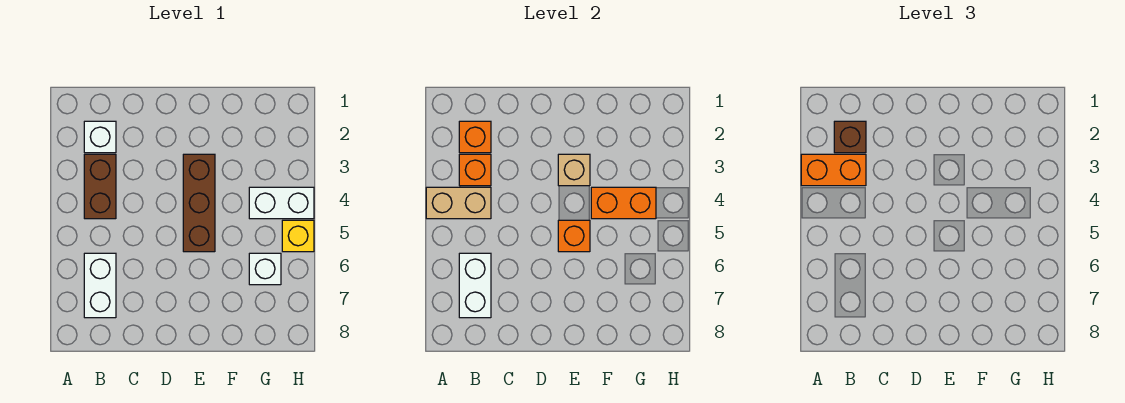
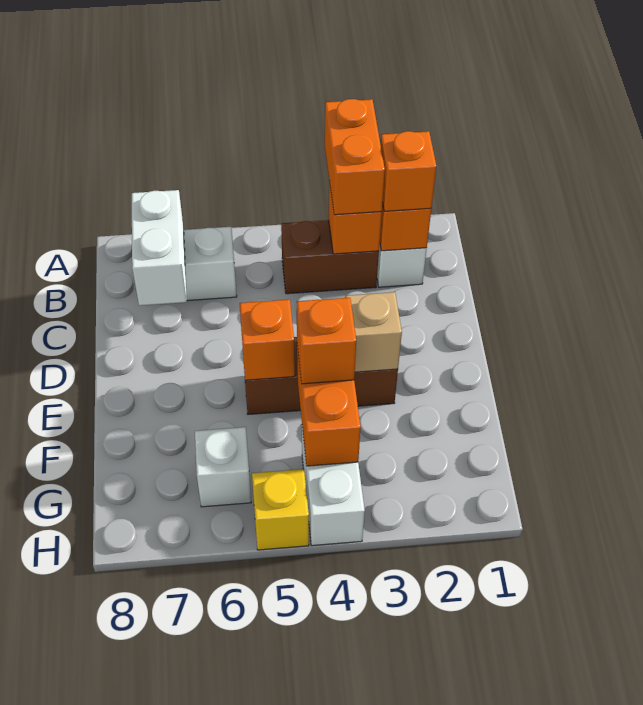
tan 1x2 brick [426,187,491,219] -> none
brown 1x1 brick [834,121,866,153] -> orange 1x1 brick [380,131,436,211]
white 1x2 brick [459,253,491,318] -> white 1x2 brick turned to [132,190,187,306]
none -> orange 1x1 brick [297,298,356,384]

